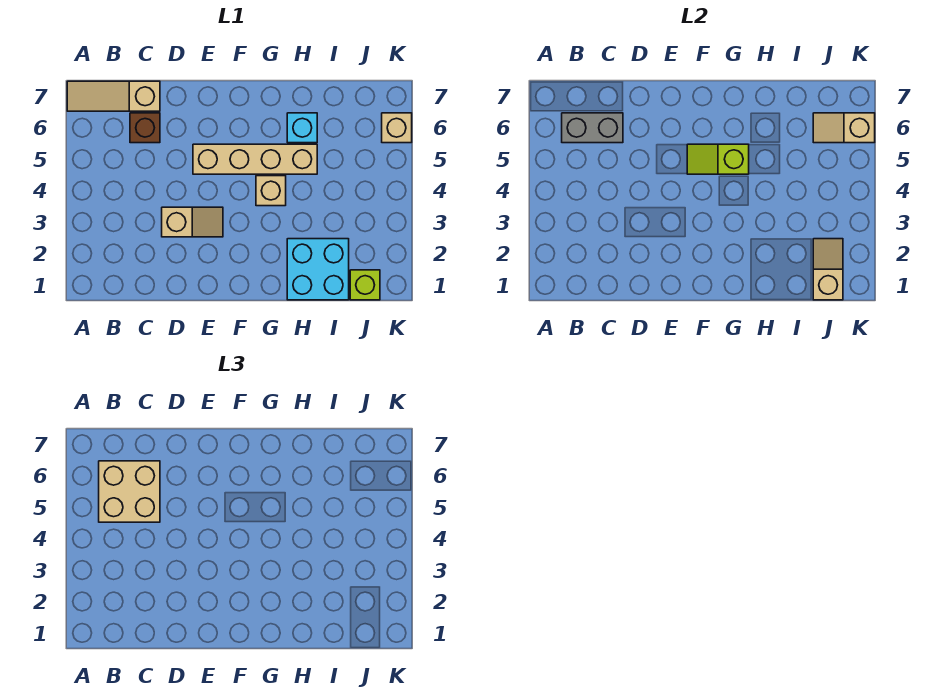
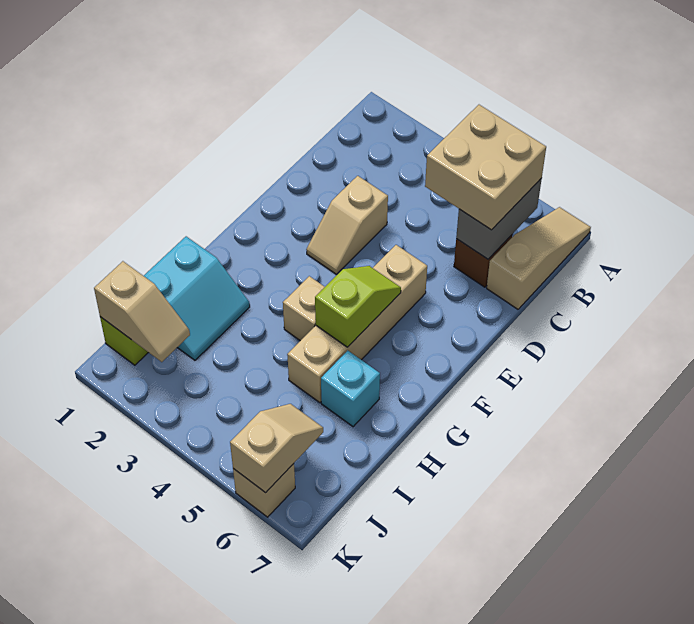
cyan 2x2 brick [287,239,349,300] -> cyan 2x2 slope [144,236,250,360]

